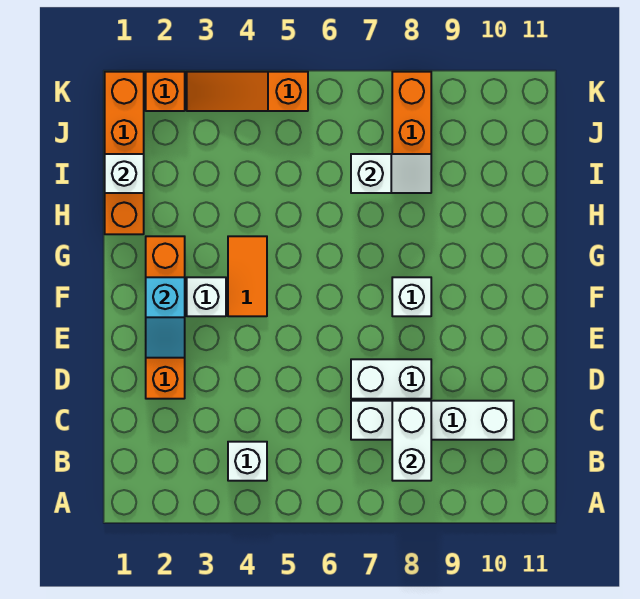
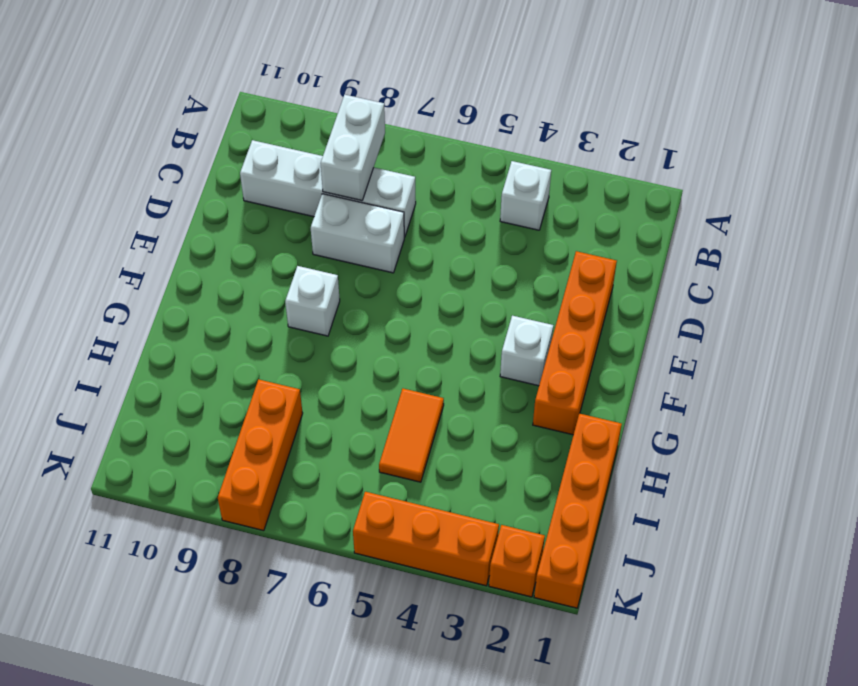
cyan 1x2 slope [146,277,185,358] -> none
orange 1x2 tile [228,236,267,316] -> orange 1x2 tile moved to [379,389,444,482]
white 1x1 brick [105,154,144,193] -> none
white 1x2 slope [351,154,431,193] -> none
orange 1x3 slope [187,72,308,111] -> orange 1x3 brick [353,492,499,586]

